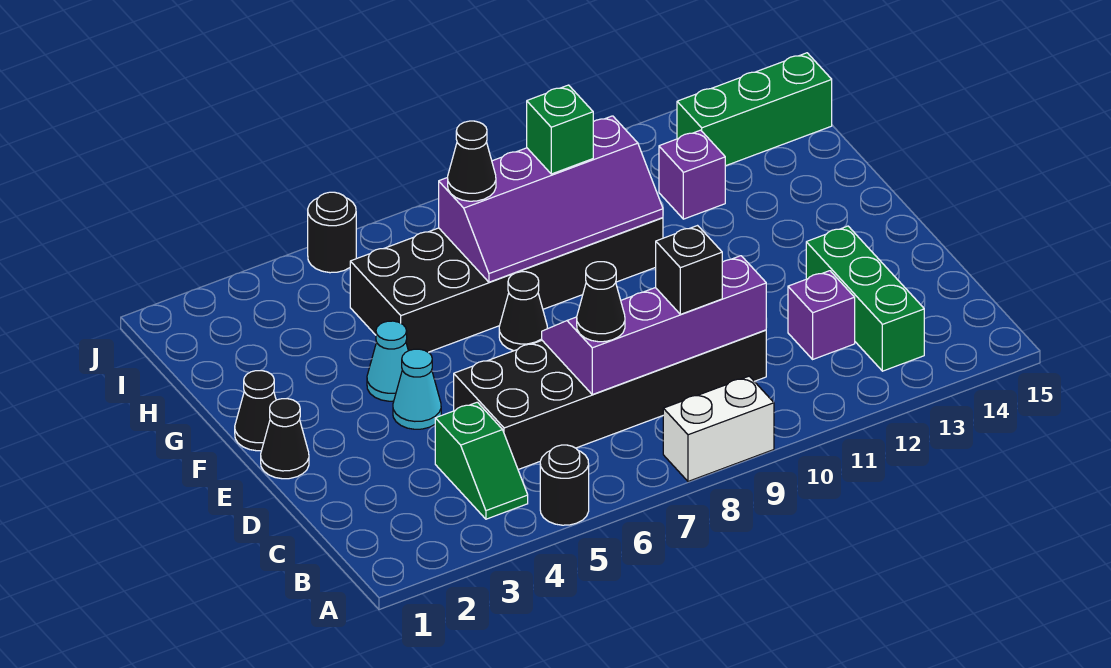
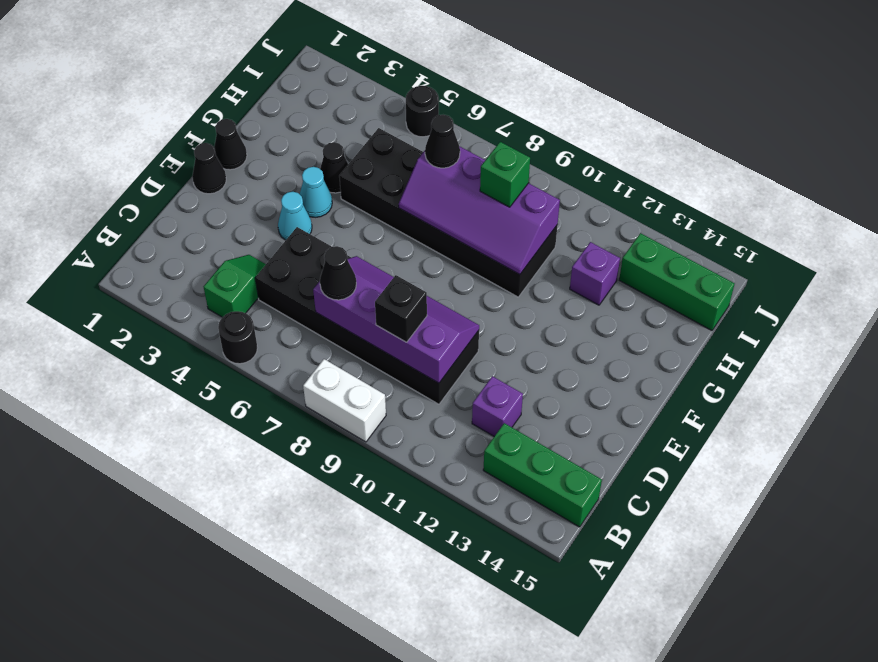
green 1x2 slope [435,402,528,519] -> green 1x2 slope turned to [204,255,266,317]
green 1x3 brick [806,226,924,371] -> green 1x3 brick turned to [483,423,602,527]
black 1x1 cone [499,272,547,351] -> black 1x1 cone moved to [320,142,348,193]

